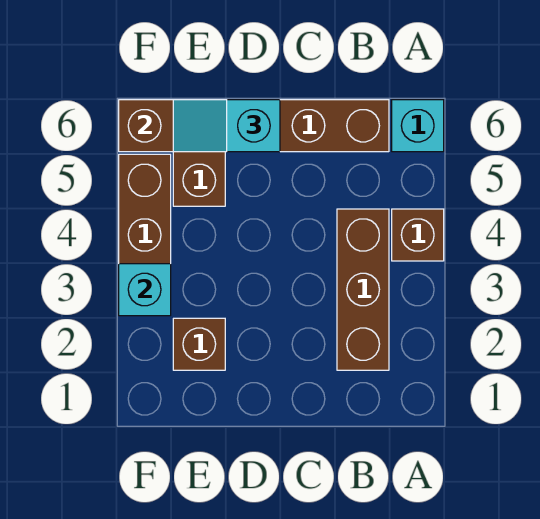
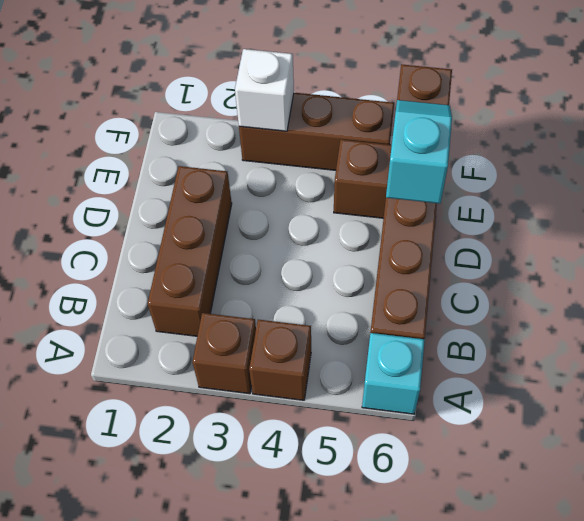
brown 1x3 brick [337,209,389,370] -> brown 1x3 brick turned to [148,166,232,336]
brown 1x1 brick [173,318,225,370] -> brown 1x1 brick moved to [192,313,256,394]
cyan 1x1 brick [119,264,171,316] -> white 1x1 brick [235,49,294,131]

